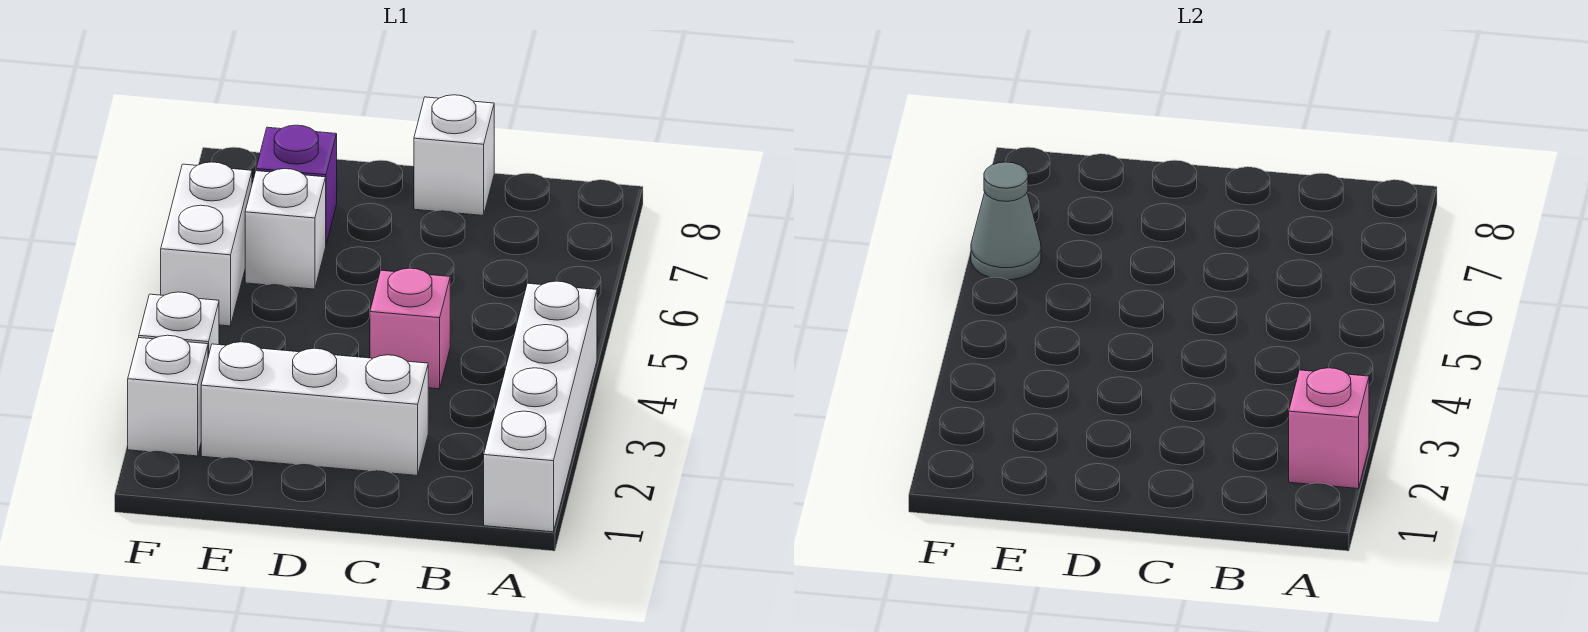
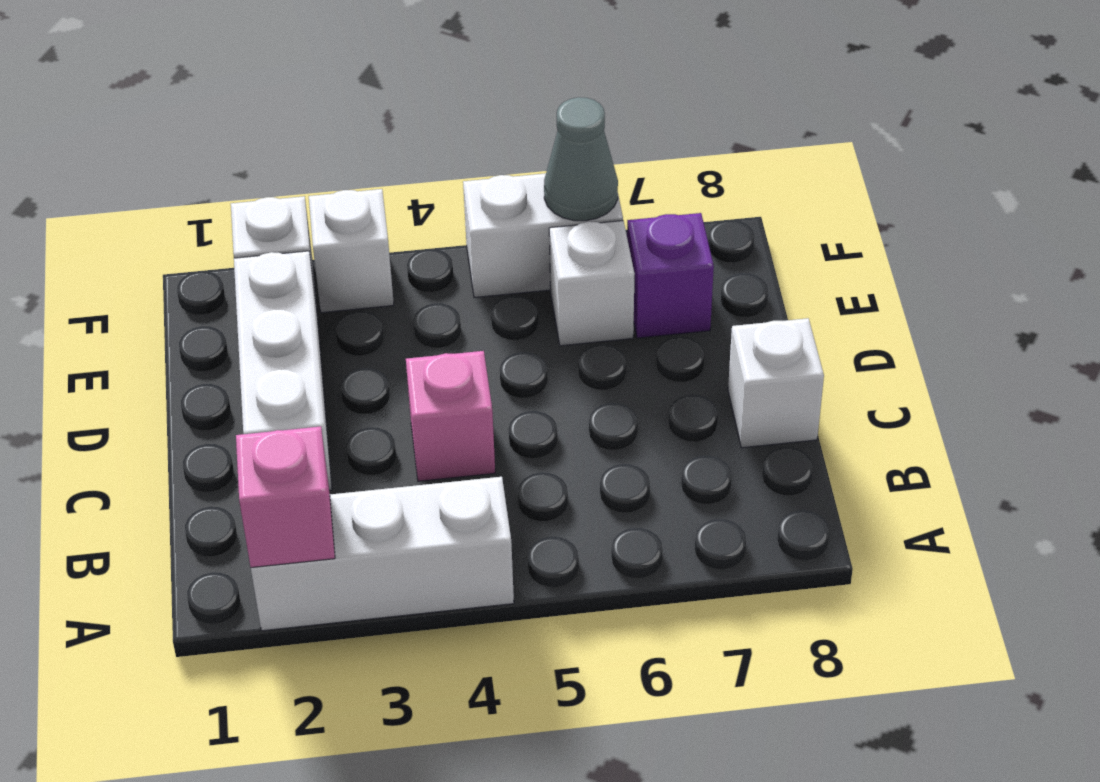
white 1x4 brick [484,281,597,532] -> white 1x3 brick [251,477,514,631]

